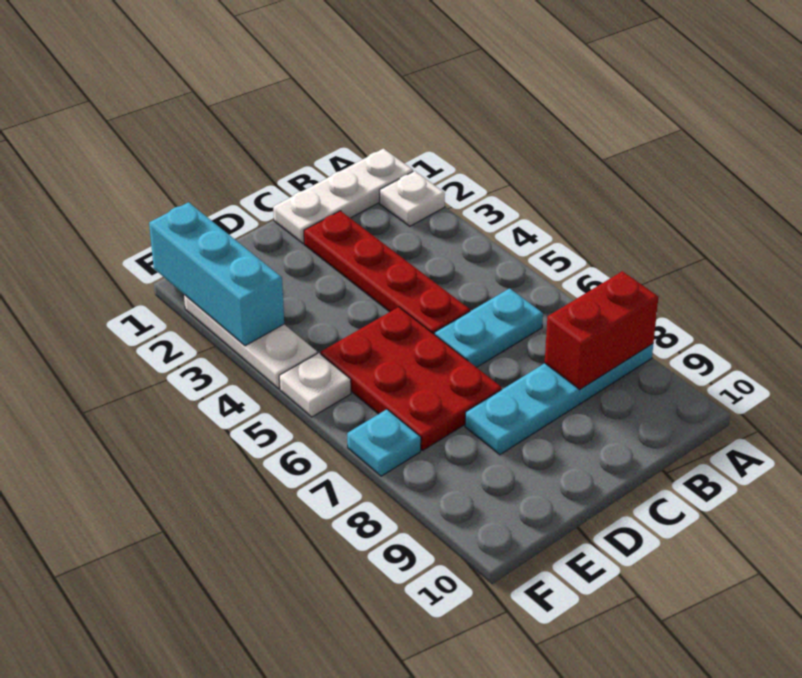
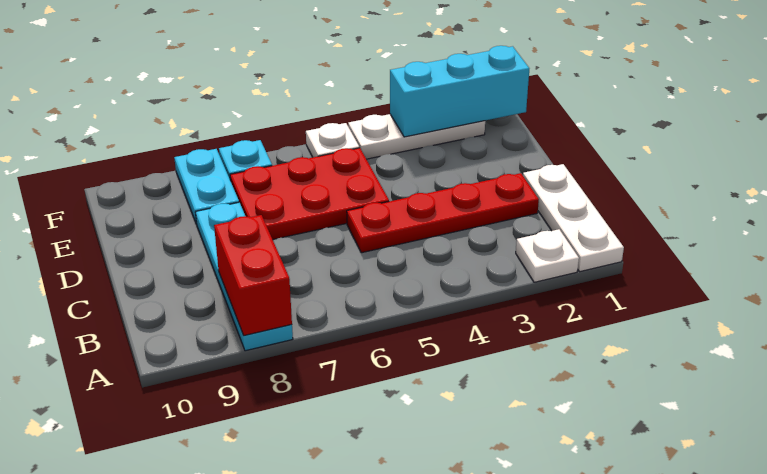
cyan 1x2 plate [435,288,543,367] -> cyan 1x2 plate moved to [174,149,239,224]

